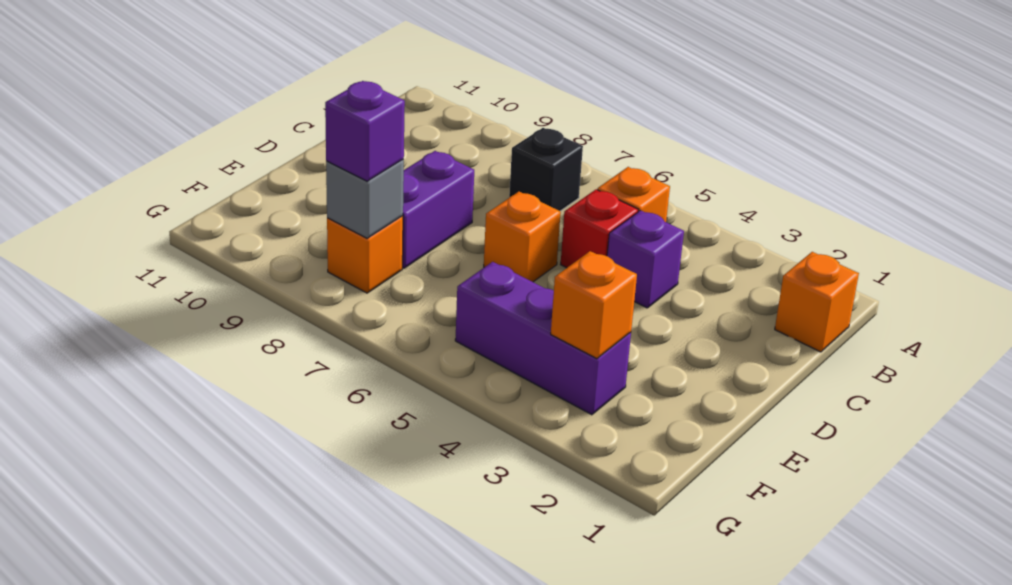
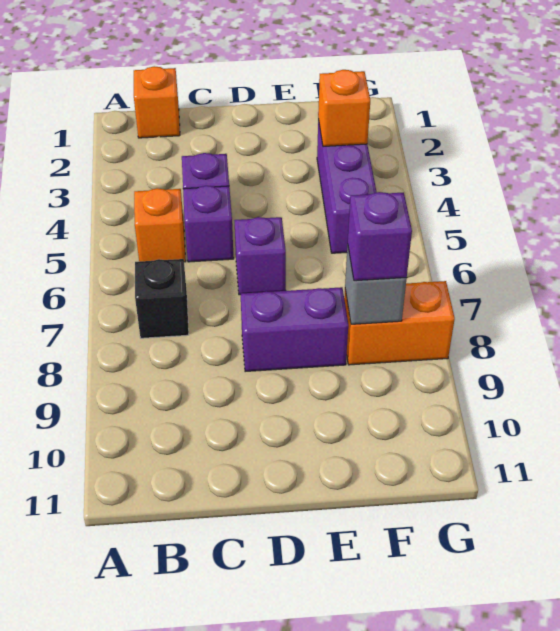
red 1x1 brick [561,189,638,268] -> purple 1x1 brick [183,186,234,262]
orange 1x1 brick [484,192,561,282] -> purple 1x1 brick [234,217,286,295]
orange 1x1 brick [327,216,403,293] -> orange 1x2 brick [344,281,455,365]

